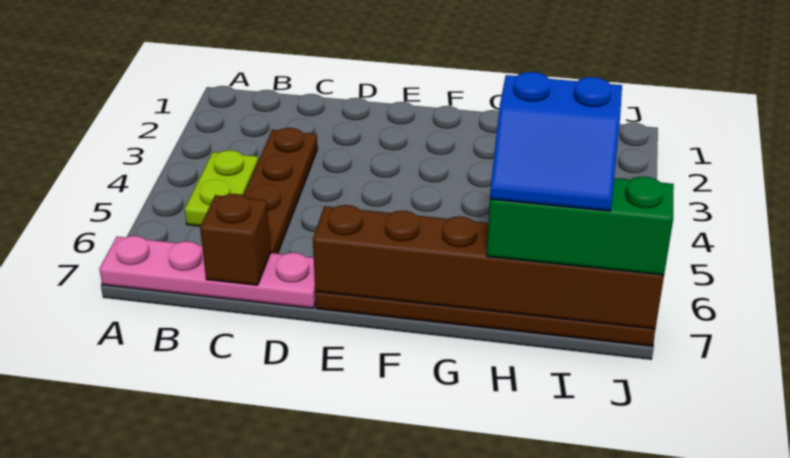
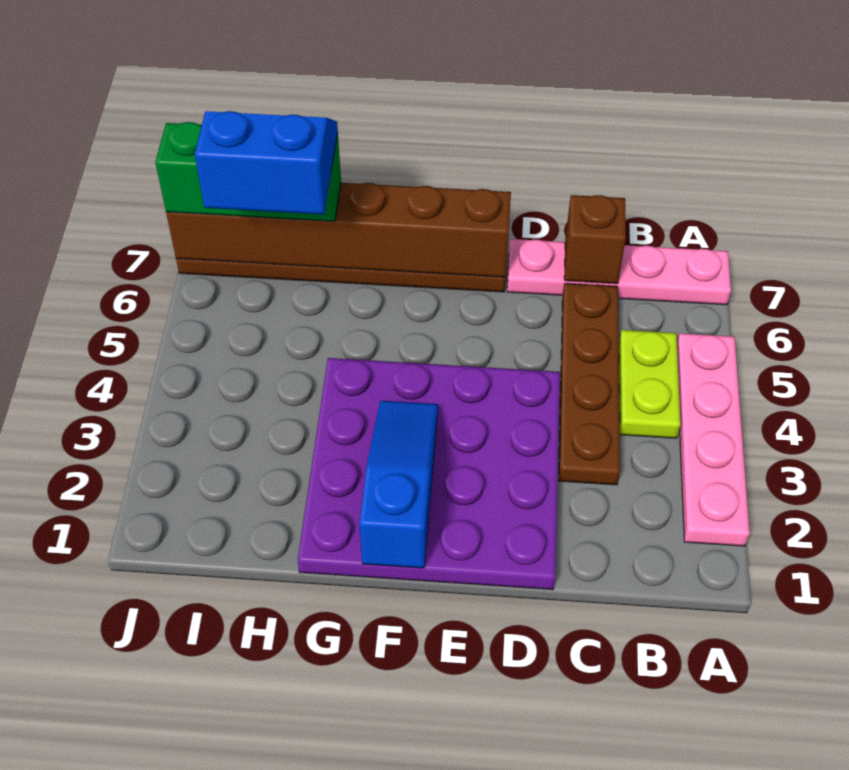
none -> pink 1x4 plate [677,333,750,546]
none -> purple 4x4 plate [298,358,560,589]
none -> blue 1x3 slope [359,401,438,568]

